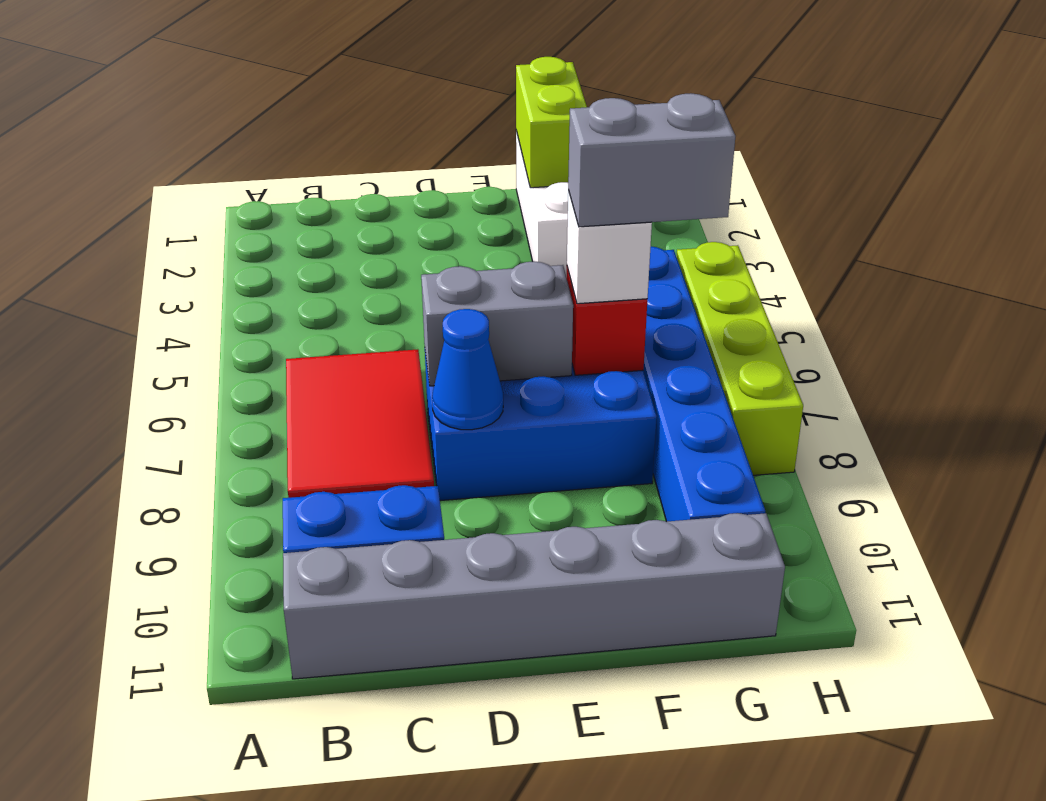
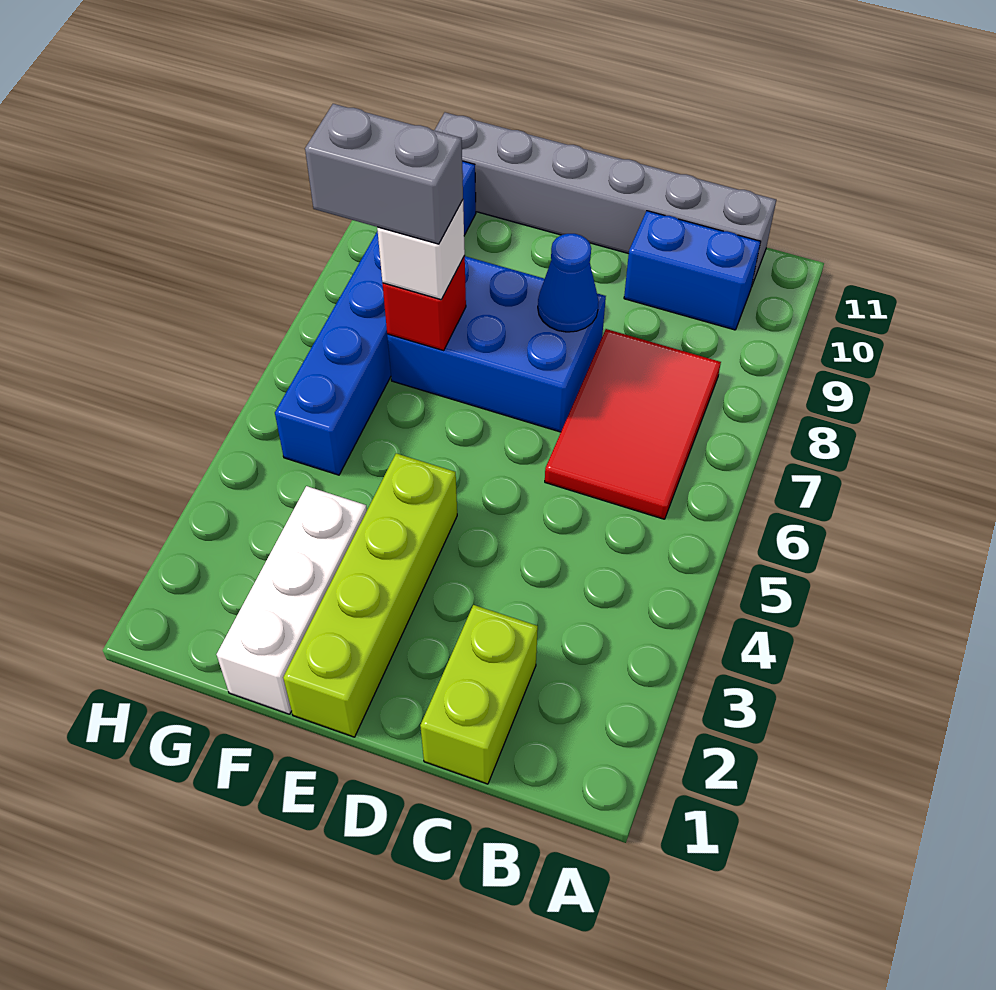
grey 1x2 brick [421,261,573,386] -> none
lime 1x2 brick [516,57,587,188] -> lime 1x2 brick moved to [420,605,538,784]
lime 1x4 brick [676,242,803,475] -> lime 1x4 brick moved to [283,453,457,737]

